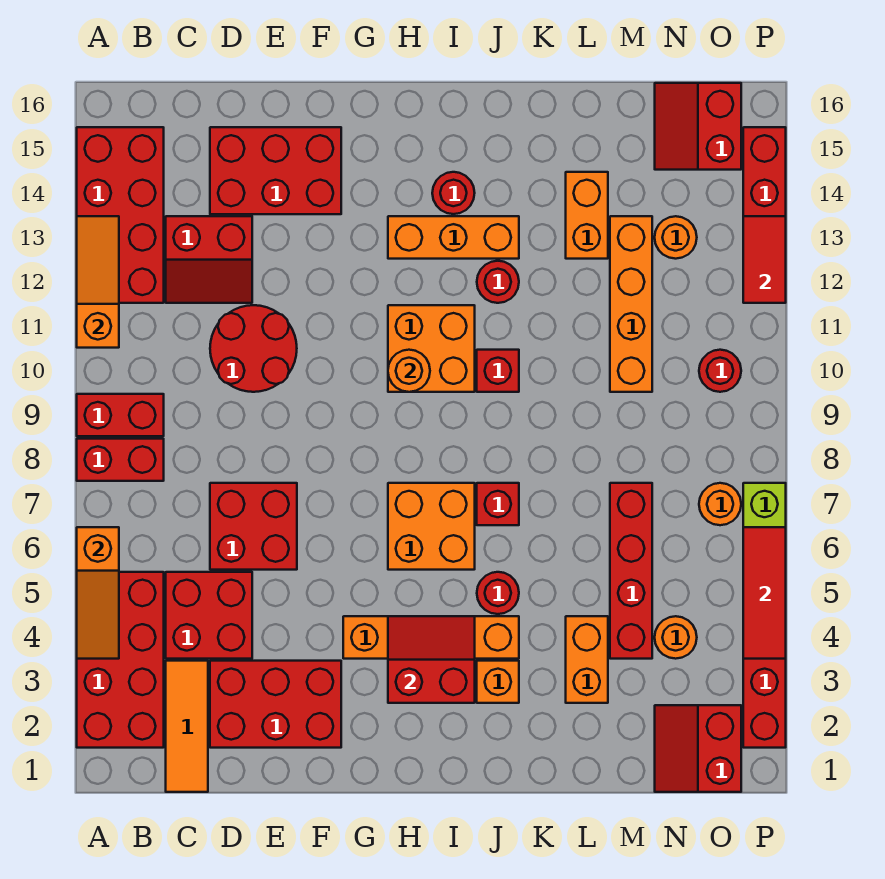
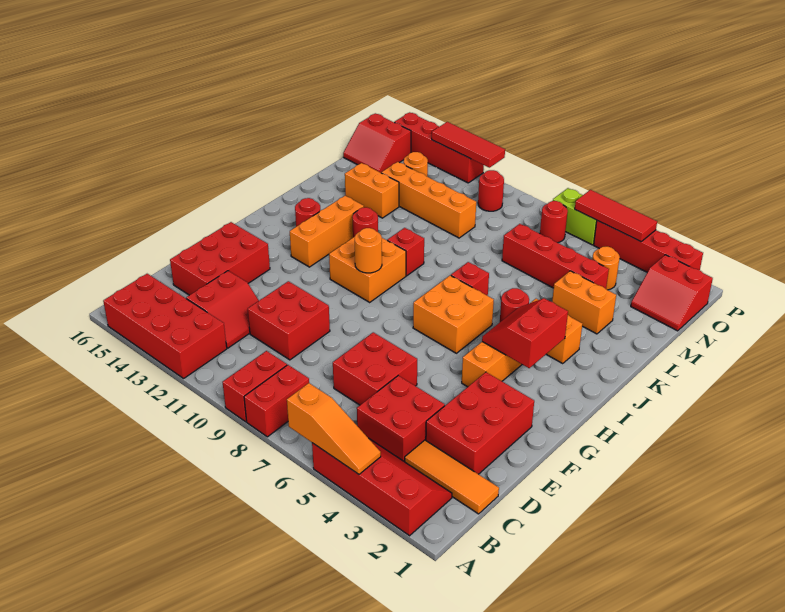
red 2x4 brick [77,572,164,748] -> red 2x4 slope [312,439,452,536]
orange 1x3 slope [77,216,119,348] -> none
red 2x2 round brick [210,305,297,392] -> red 2x2 brick [248,281,330,360]
orange 1x1 round brick [699,483,741,525] -> red 1x1 round brick [540,201,568,243]
red 1x2 tile [743,216,786,303] -> red 1x3 tile [432,122,505,168]

